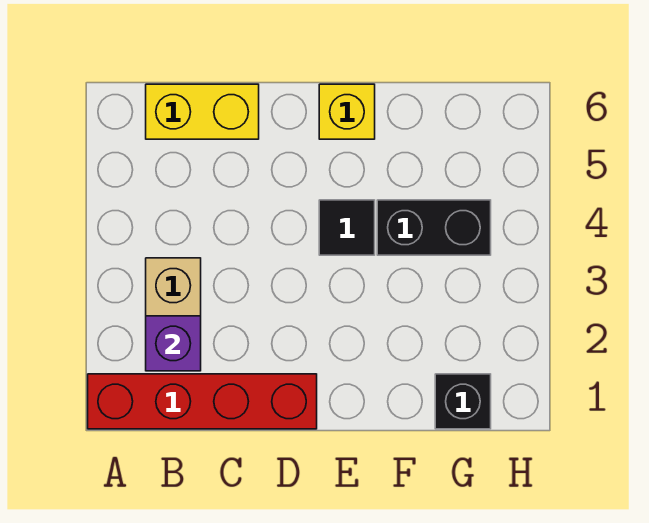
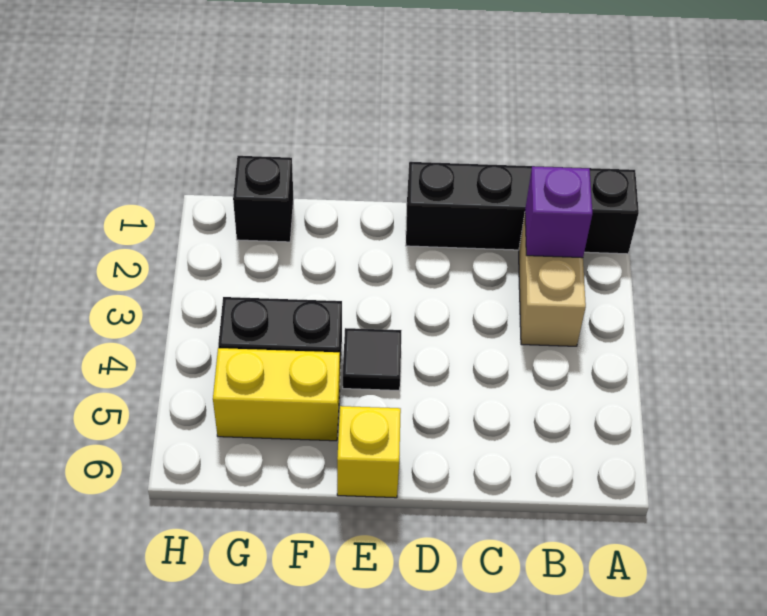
red 1x4 brick [88,374,317,429] -> black 1x4 brick [406,162,639,254]
yellow 1x2 brick [146,84,259,139] -> yellow 1x2 brick moved to [213,348,340,441]

